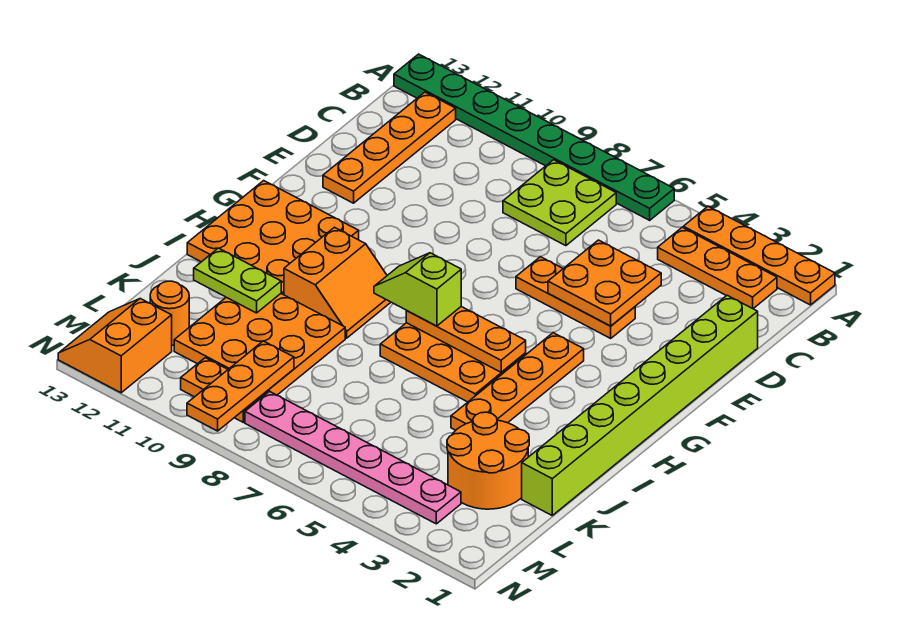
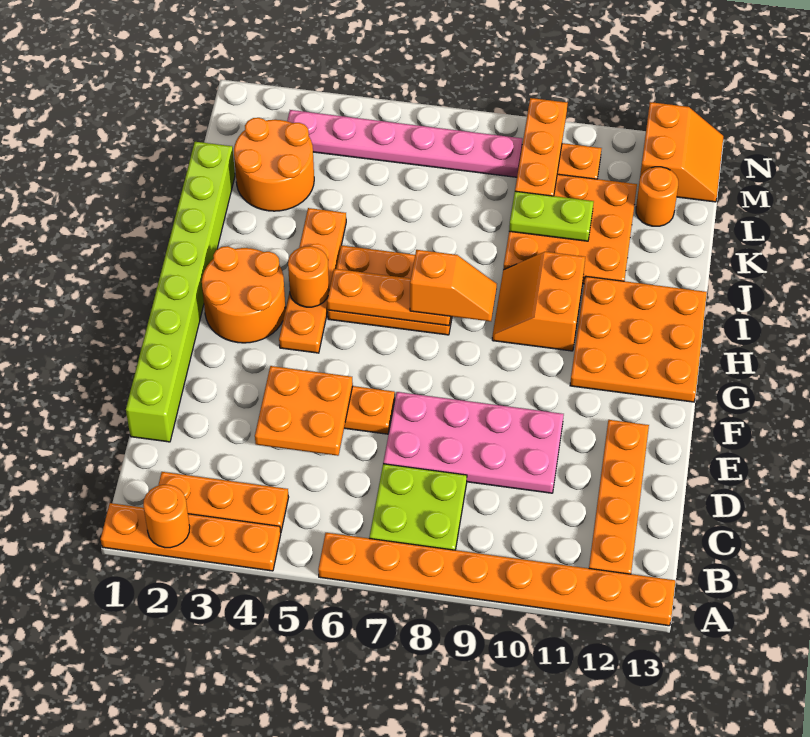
none -> orange 1x1 round brick [143,485,190,548]
green 1x8 plate [394,54,674,220] -> orange 1x8 plate [318,533,675,626]
none -> pink 2x4 plate [383,392,564,493]
none -> orange 2x2 round brick [202,246,286,343]
none -> orange 1x1 round brick [288,246,329,307]
lime 1x2 slope [374,253,461,326] -> orange 1x2 slope [410,250,497,321]
lime 1x2 plate [194,248,281,313] -> lime 1x2 plate moved to [509,191,594,241]

